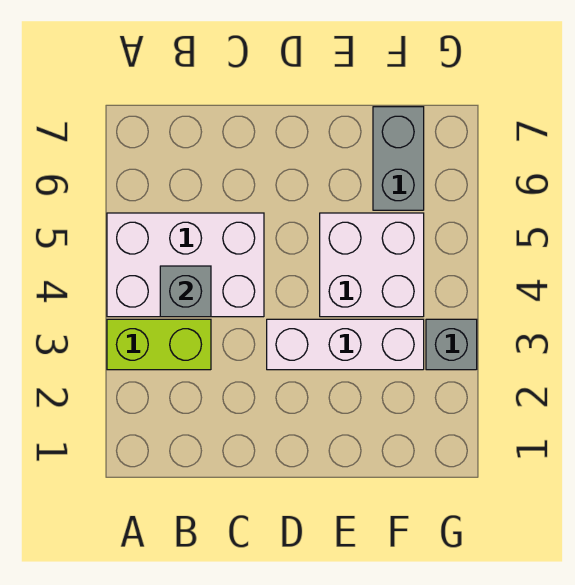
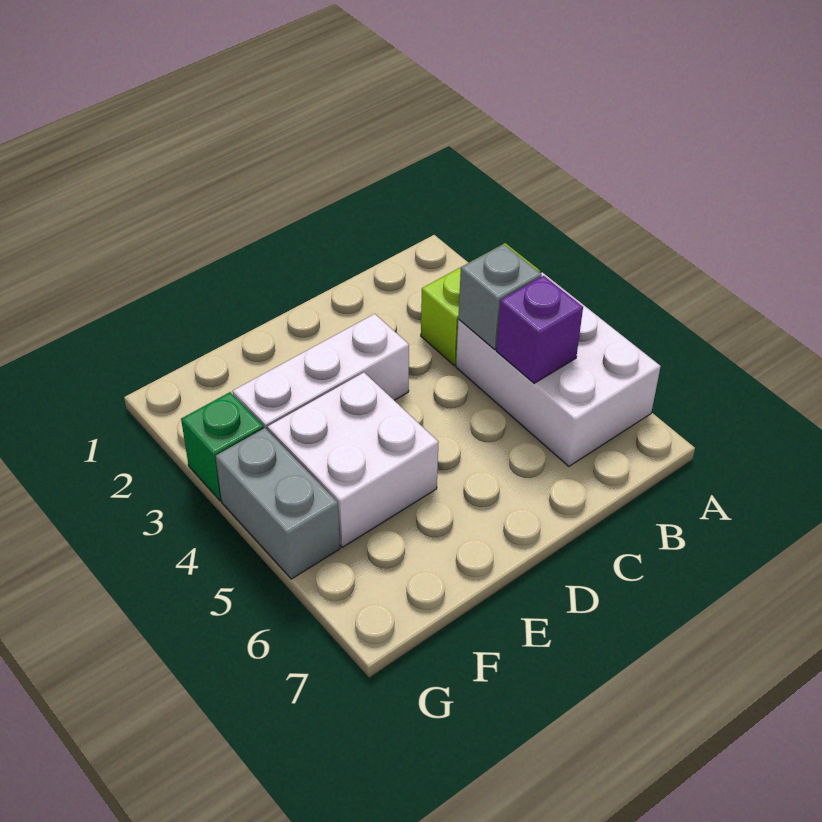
white 2x3 brick [107,213,264,317] -> white 2x3 brick turned to [456,272,661,466]
none -> purple 1x1 brick [496,276,583,383]
grey 1x2 brick [373,107,424,210] -> grey 1x2 brick moved to [216,428,340,579]
grey 1x1 brick [426,319,477,370] -> green 1x1 brick [181,392,264,501]

